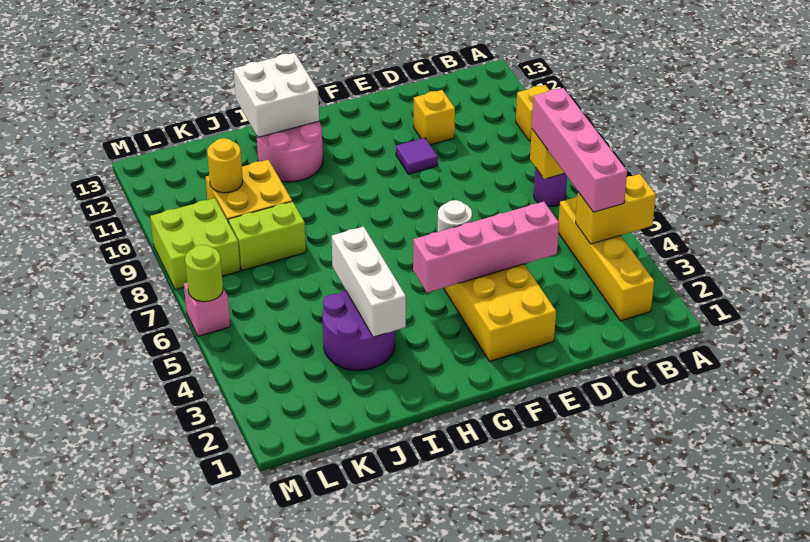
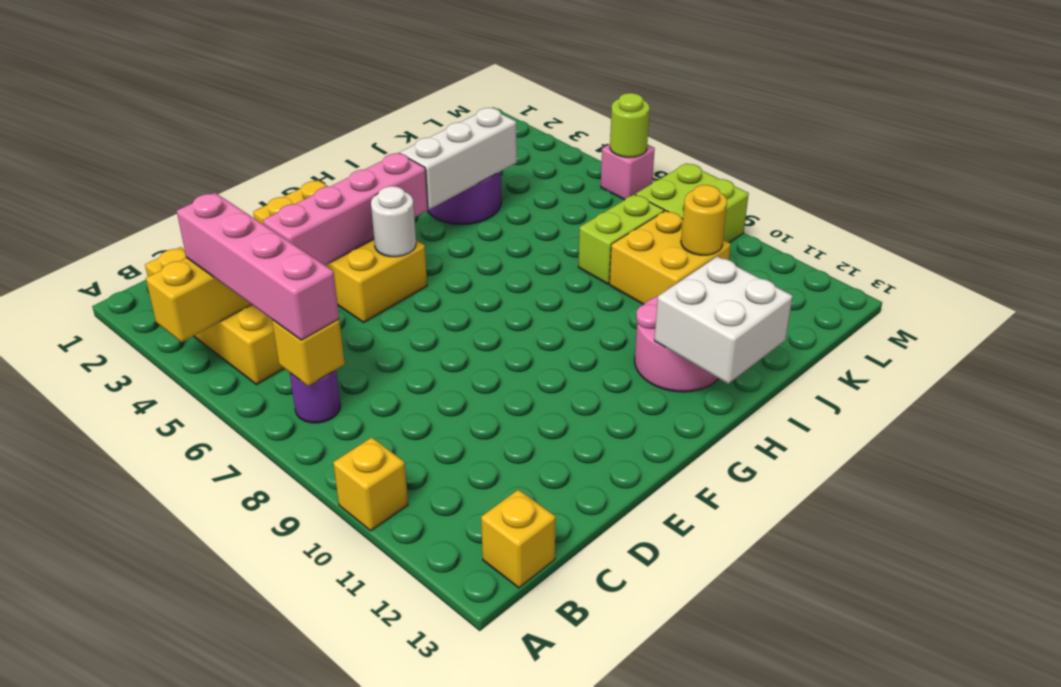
yellow 1x1 brick [414,90,455,145] -> yellow 1x1 brick moved to [481,490,556,588]
purple 1x1 tile [396,138,438,174] -> none
white 1x3 brick [332,226,406,337] -> white 1x3 brick turned to [400,108,517,209]

